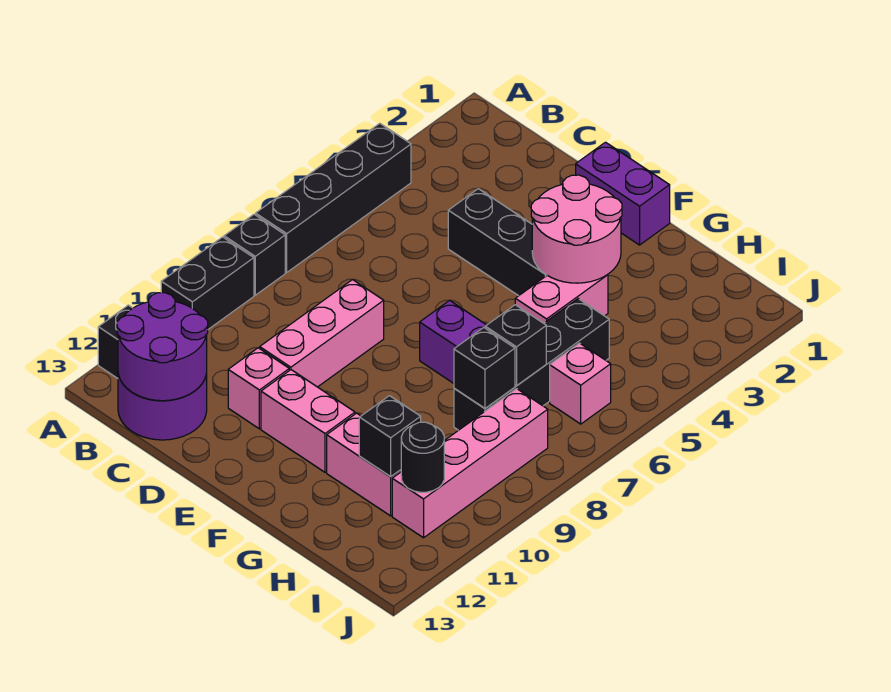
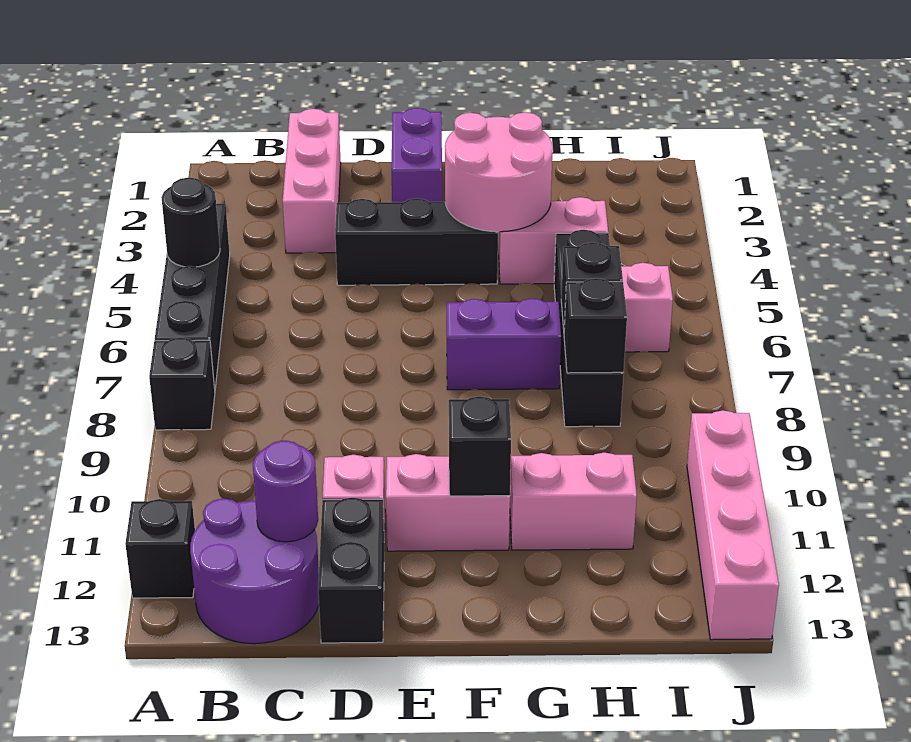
black 1x2 brick [161,237,254,329] -> black 1x2 brick moved to [318,497,384,643]
purple 2x2 round brick [117,293,208,401] -> purple 1x1 round brick [253,440,318,542]
pink 1x3 brick [260,280,384,387] -> pink 1x3 brick moved to [283,109,341,253]
purple 1x2 brick [576,142,670,245] -> purple 1x2 brick turned to [392,108,442,202]
pink 1x2 brick [515,275,608,323] -> pink 1x2 brick turned to [499,197,608,284]
black 1x1 brick [359,396,421,476] -> black 1x1 brick moved to [449,396,511,496]
pink 1x4 brick [392,389,548,538] -> pink 1x4 brick moved to [687,410,779,640]
black 1x1 round brick [401,422,444,492] -> black 1x1 round brick moved to [161,177,220,267]

